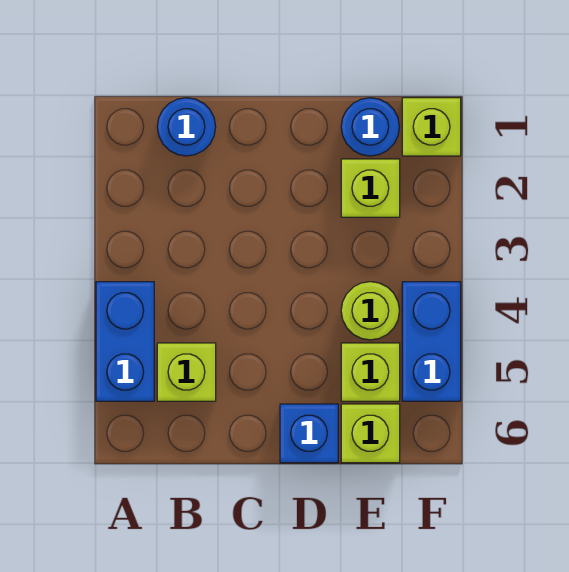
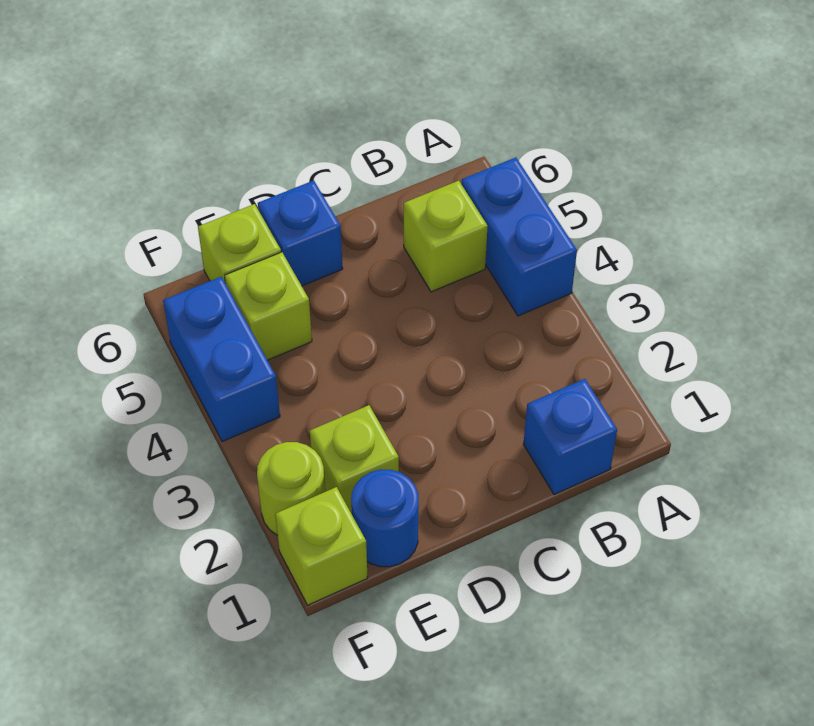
blue 1x1 round brick [157,98,216,156] -> blue 1x1 brick [523,379,617,495]
lime 1x1 round brick [341,282,399,340] -> lime 1x1 round brick moved to [257,442,325,535]

